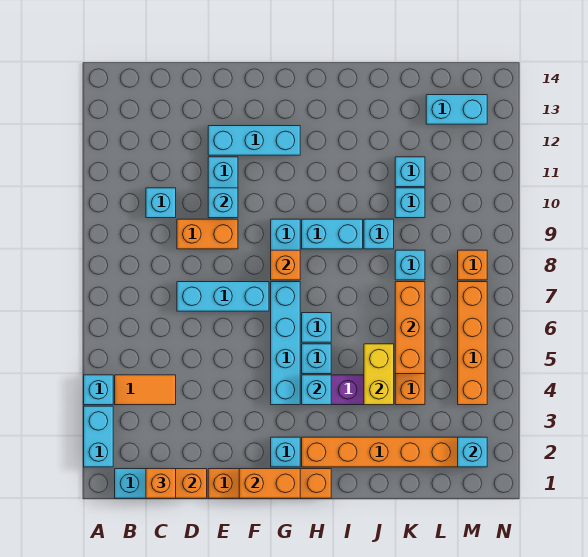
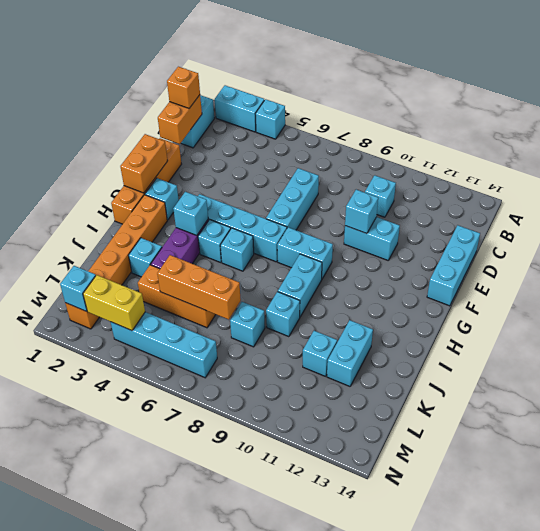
orange 1x2 tile [115,375,176,405] -> none
orange 1x2 brick [177,219,238,249] -> none
cyan 1x3 brick [208,126,300,155] -> cyan 1x3 brick moved to [427,225,480,306]
orange 1x1 brick [271,250,300,280] -> none
yellow 1x2 brick [364,344,394,405] -> yellow 1x2 brick moved to [83,275,145,331]
cyan 1x1 brick [395,188,425,218] -> cyan 1x1 brick moved to [129,238,162,277]
cyan 1x2 brick [426,95,487,124] -> cyan 1x2 brick moved to [327,320,373,386]
orange 1x4 brick [458,282,487,405] -> cyan 1x4 brick [111,312,217,378]
orange 1x1 brick [458,250,487,280] -> none

